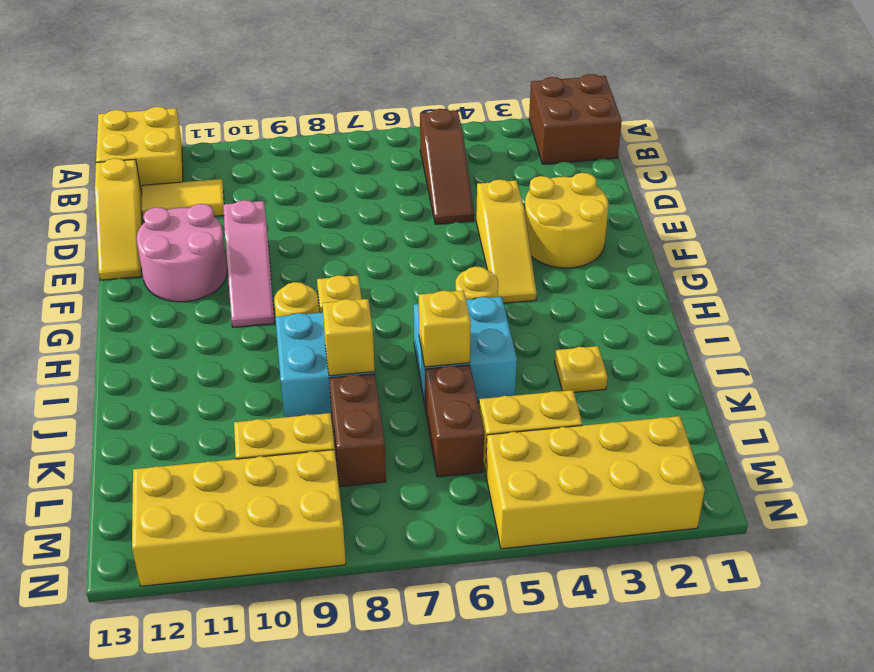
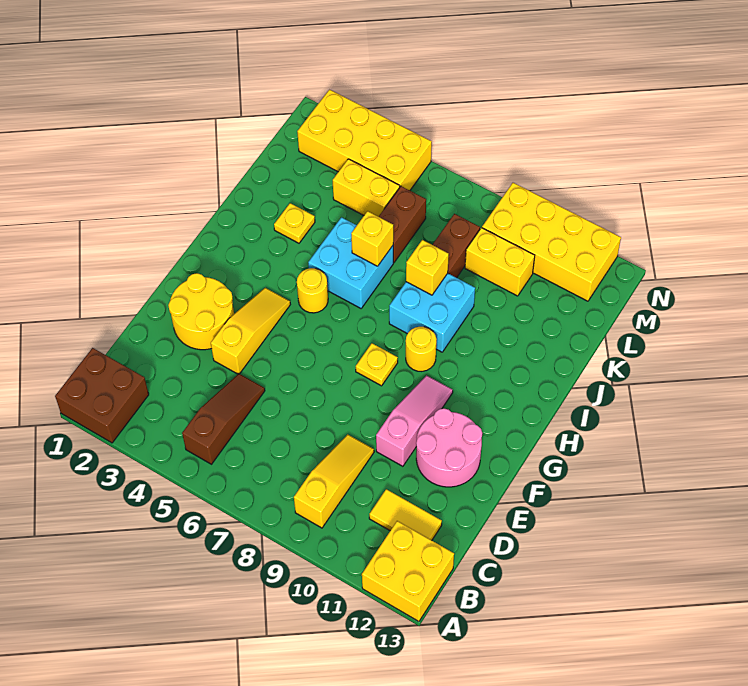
yellow 1x3 slope [95,158,142,280] -> yellow 1x3 slope moved to [294,434,374,528]

